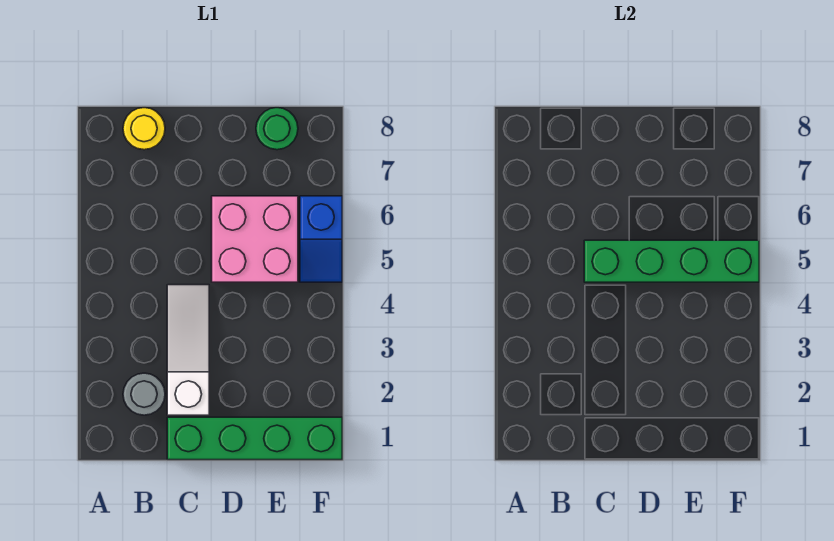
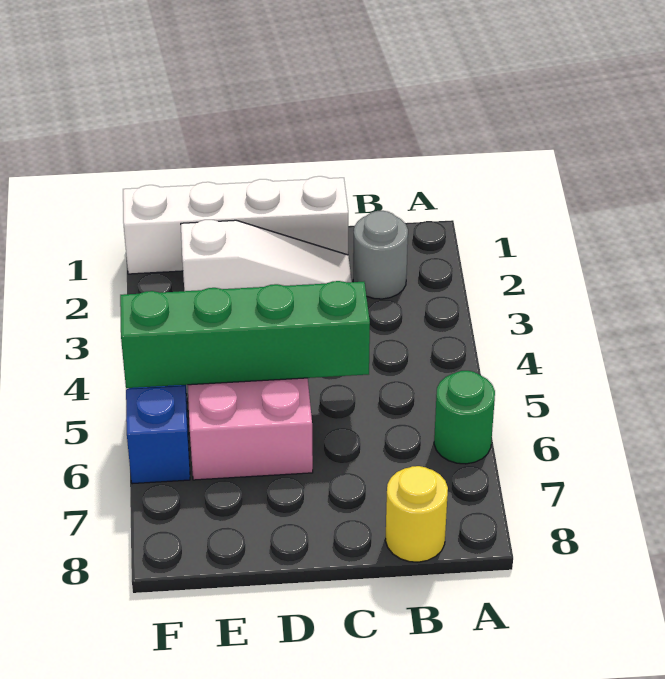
green 1x4 brick [167,417,342,460] -> white 1x4 brick [123,176,348,274]
white 1x3 slope [167,285,209,415] -> white 1x3 slope turned to [181,220,352,291]
green 1x1 round brick [256,108,298,150] -> green 1x1 round brick moved to [434,371,495,464]

